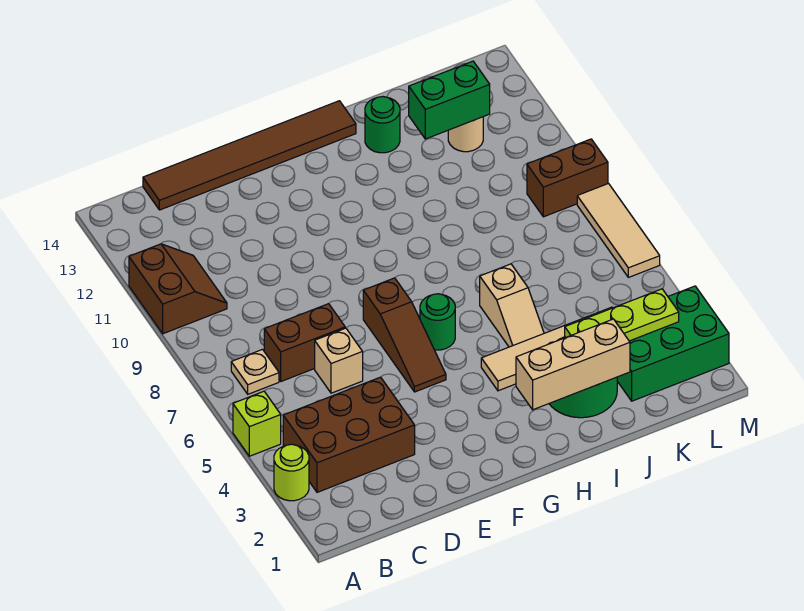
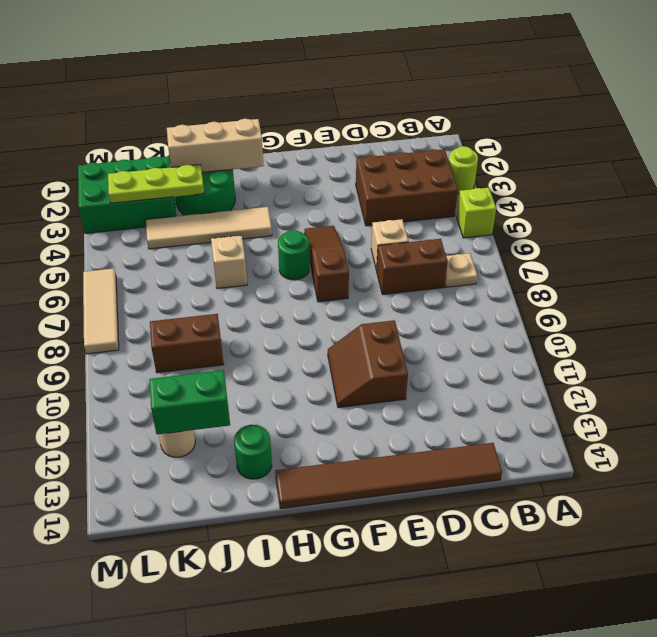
brown 2x2 slope [129,244,227,334] -> brown 2x2 slope moved to [328,320,408,408]
brown 1x2 brick [527,139,608,217] -> brown 1x2 brick moved to [150,314,224,373]

